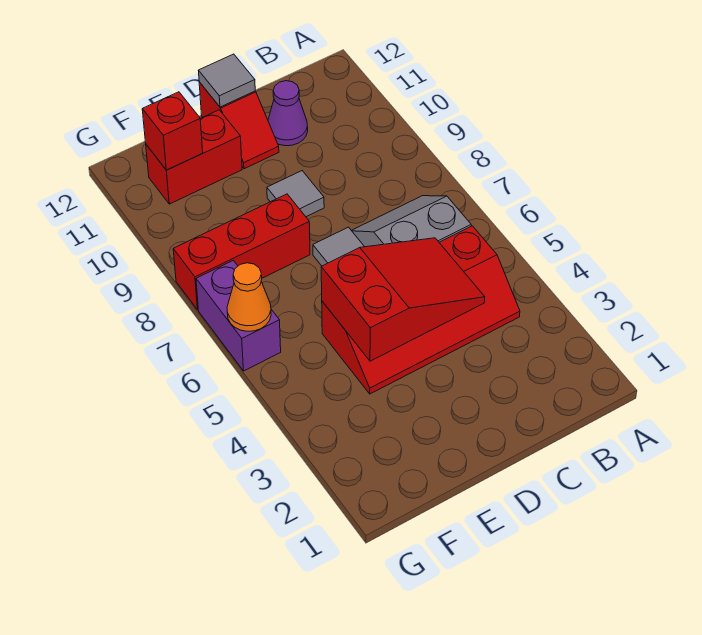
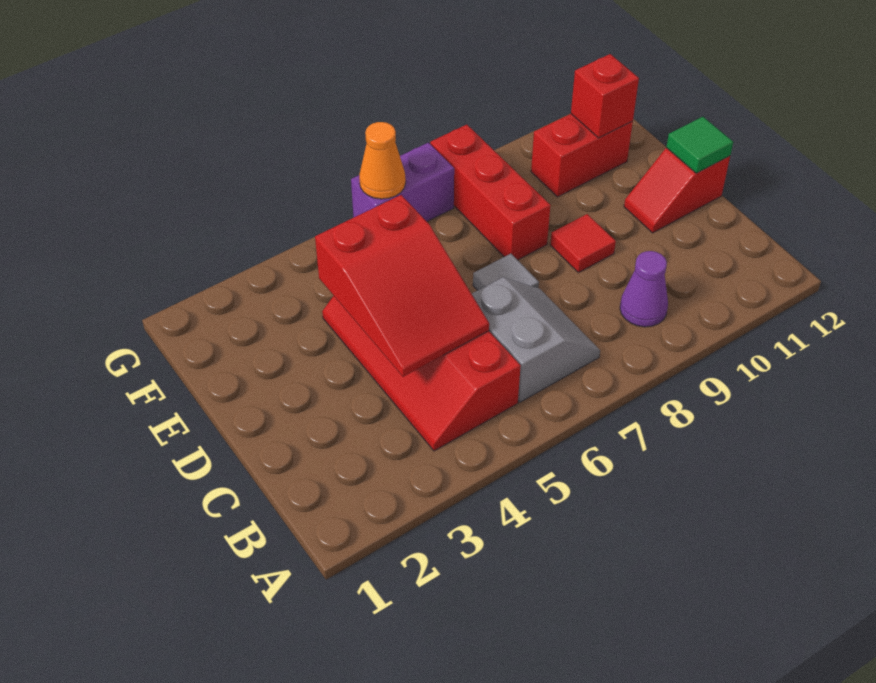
purple 1x1 cone [268,81,308,146] -> purple 1x1 cone moved to [620,251,668,327]
grey 1x1 tile [267,171,324,217] -> red 1x1 tile [550,214,616,273]
grey 1x1 tile [198,54,255,107] -> green 1x1 tile [666,117,733,173]
red 1x2 brick [146,110,242,204] -> red 1x2 brick turned to [531,114,633,197]

